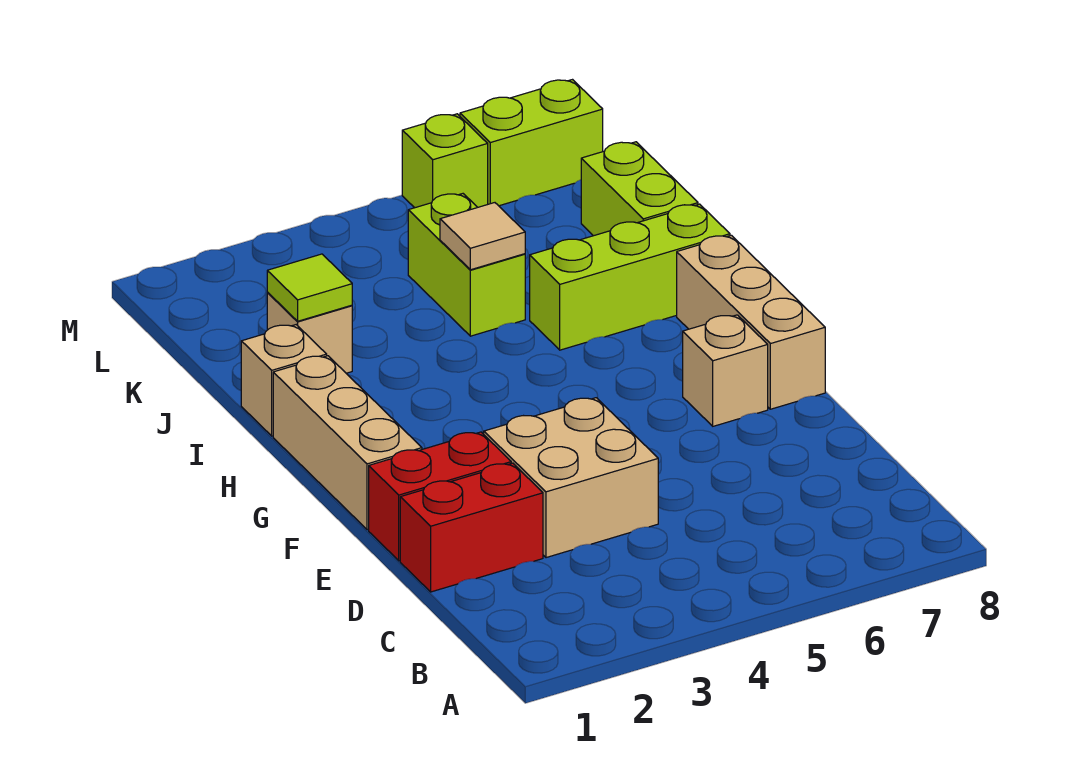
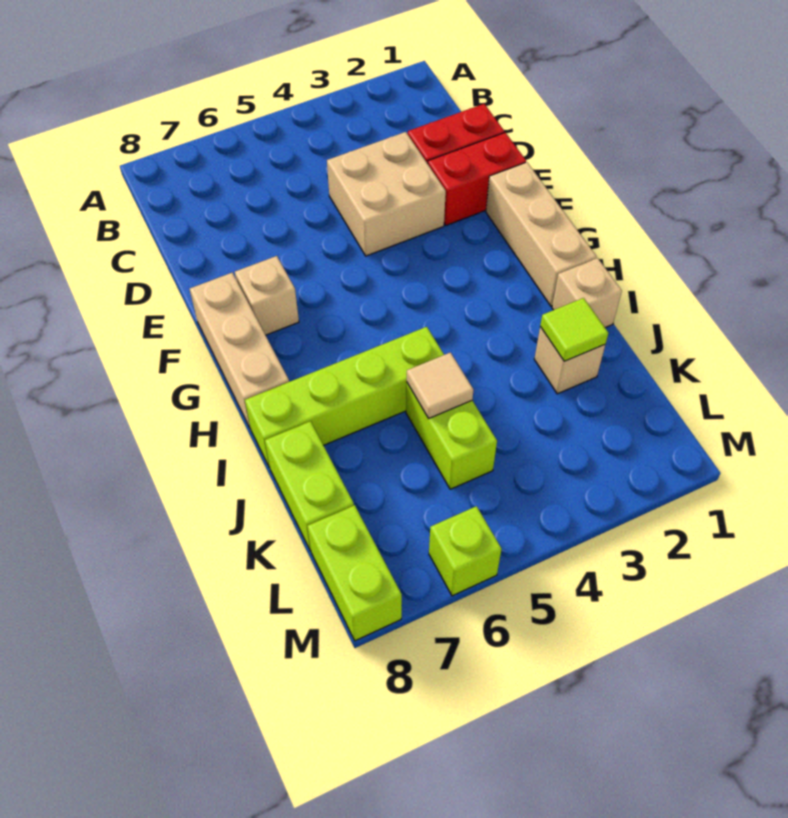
lime 1x3 brick [530,204,730,350] -> lime 1x4 brick [245,327,444,468]
lime 1x2 brick [460,80,603,206] -> lime 1x2 brick turned to [307,505,402,641]

